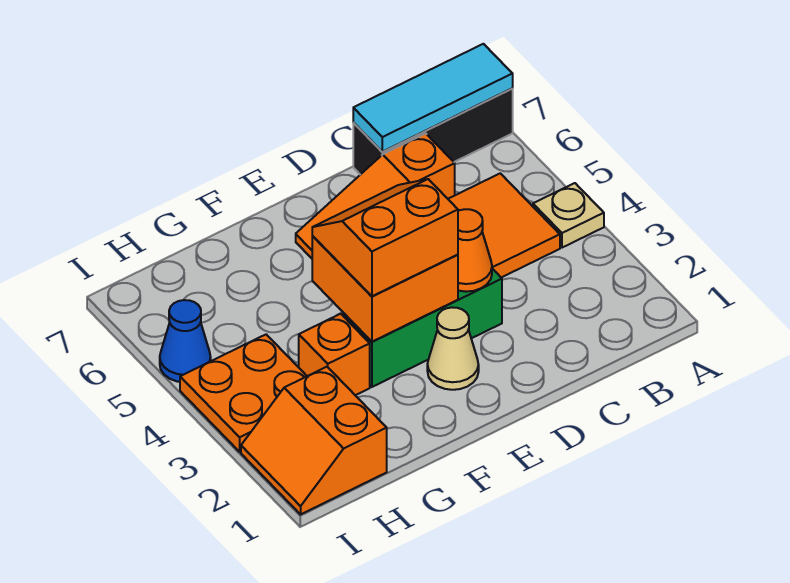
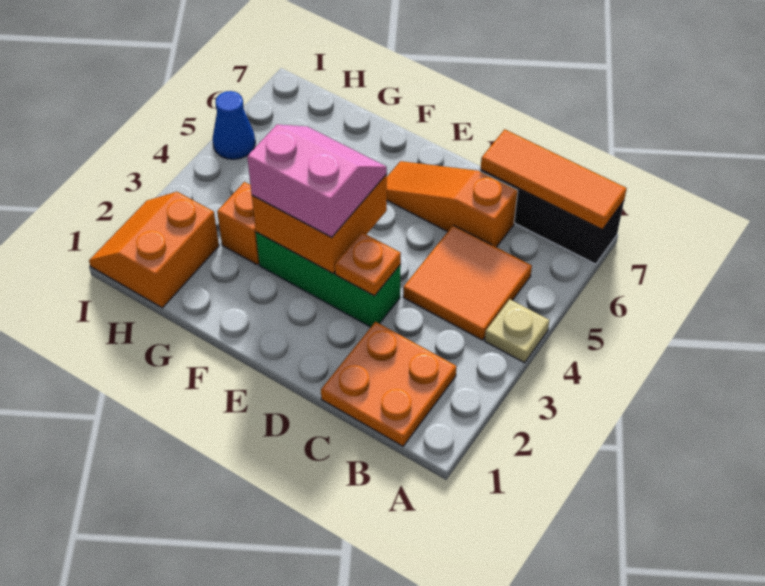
cyan 1x3 tile [353,44,513,152] -> orange 1x3 tile [481,129,627,230]
orange 1x1 cone [458,209,492,292] -> orange 1x1 plate [335,232,401,296]
tan 1x1 cone [427,307,479,390] -> none
orange 2x2 slope [312,179,458,296] -> pink 2x2 slope [247,125,387,237]
orange 2x2 plate [180,335,307,452] -> orange 2x2 plate moved to [321,322,456,446]

